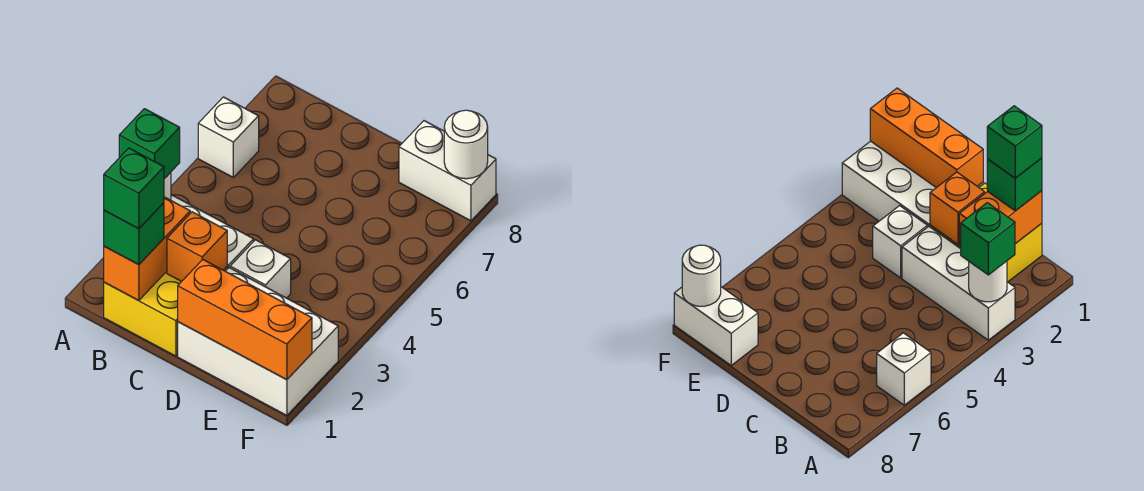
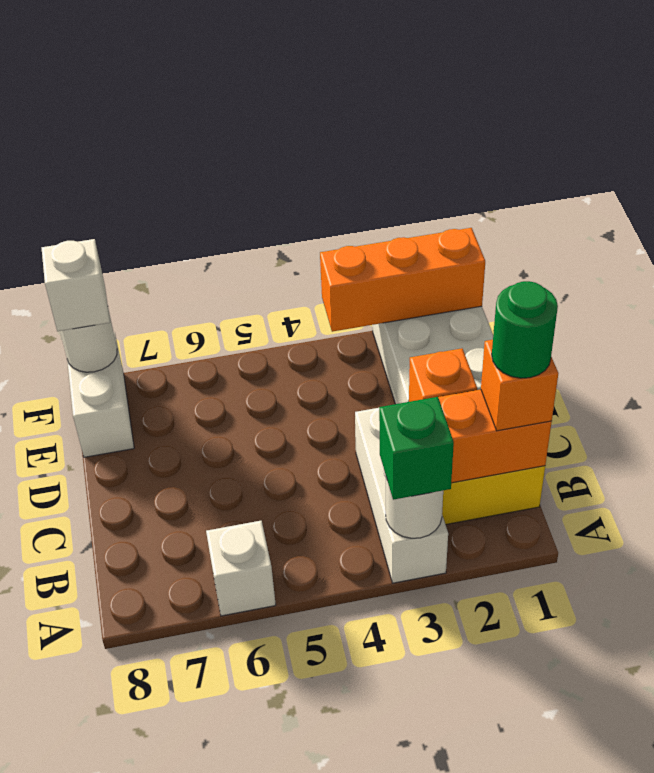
green 1x1 brick [104,203,164,264] -> orange 1x1 brick [481,340,558,431]
green 1x1 brick [104,148,164,229] -> green 1x1 round brick [492,281,558,378]
orange 1x3 brick [178,260,312,380] -> orange 1x3 brick turned to [320,228,485,332]
white 1x1 brick [230,240,291,298] -> white 1x1 brick moved to [42,239,110,331]

